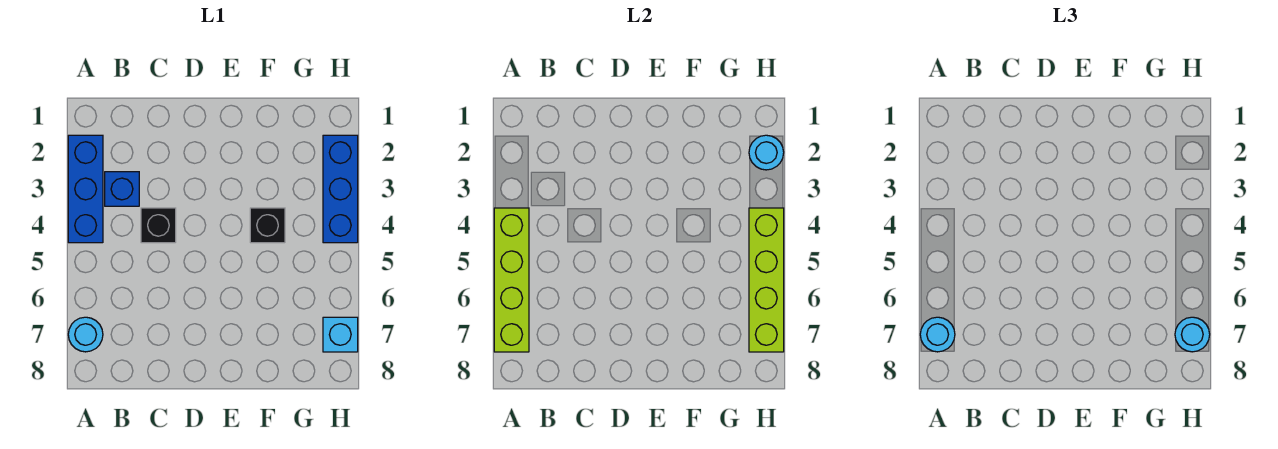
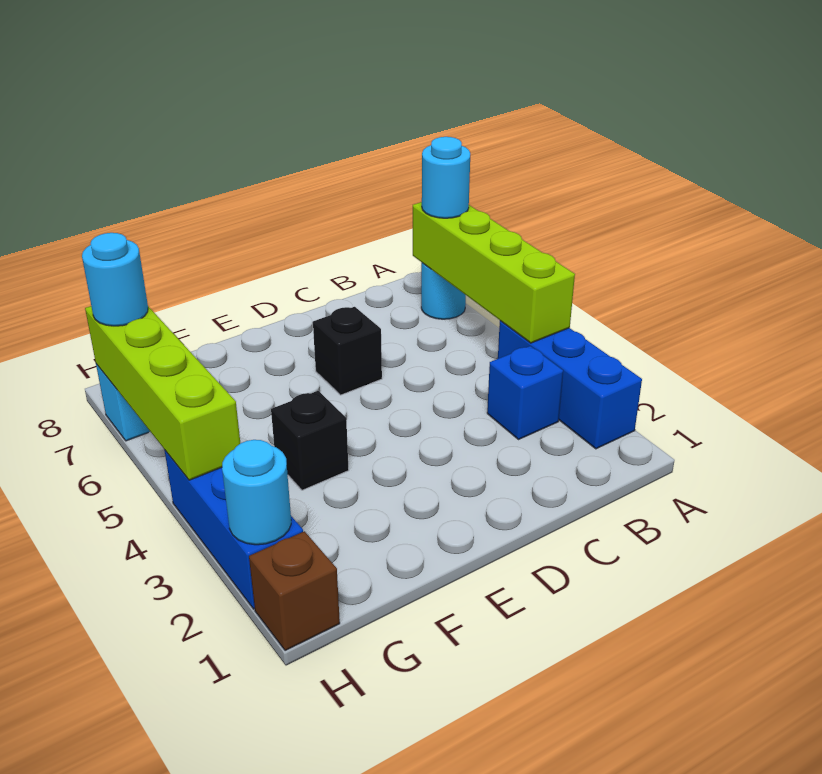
black 1x1 brick [141,208,176,243] -> black 1x1 brick moved to [313,307,382,395]
none -> brown 1x1 brick [249,531,340,651]

